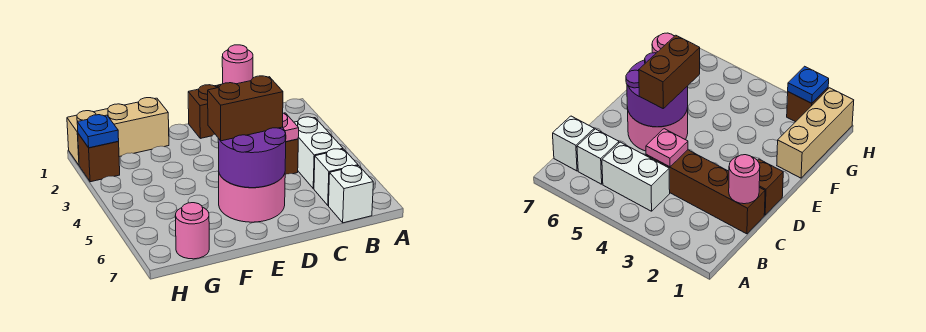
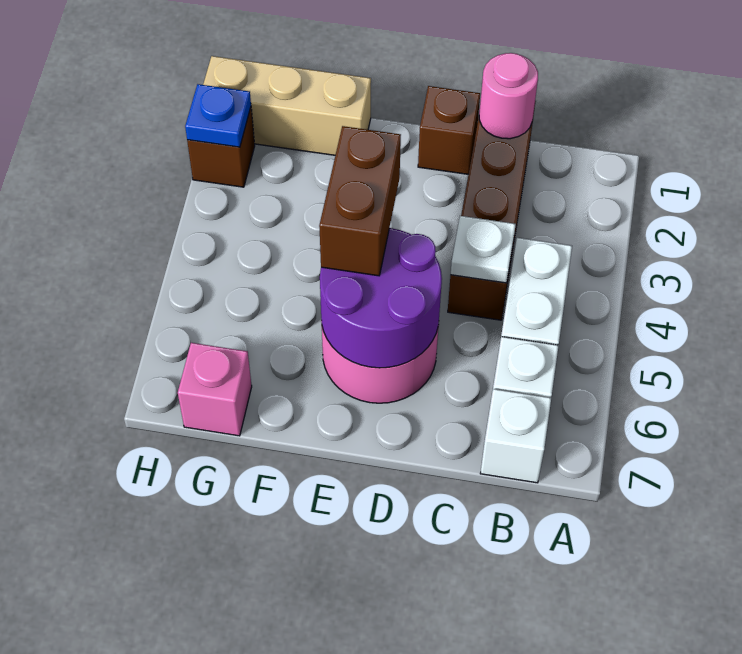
pink 1x1 plate [282,113,299,142] -> white 1x1 plate [451,216,516,283]
brown 1x2 brick [208,76,283,141] -> brown 1x2 brick turned to [319,126,401,276]
pink 1x1 round brick [175,203,209,259] -> pink 1x1 brick [178,343,252,436]

